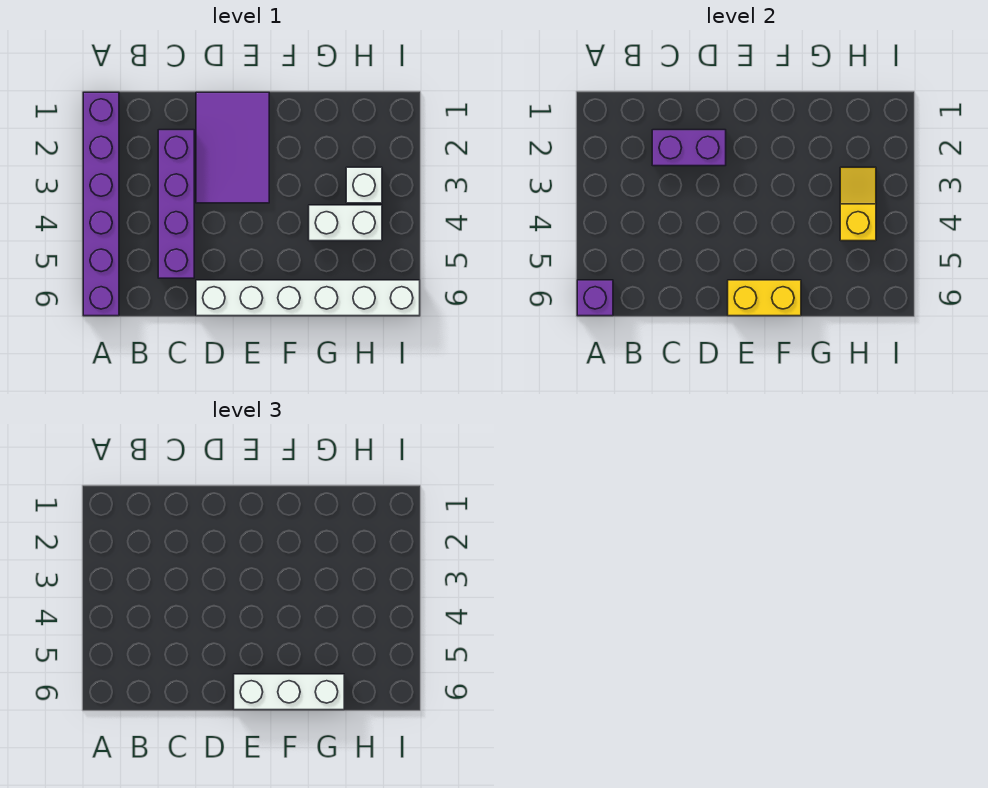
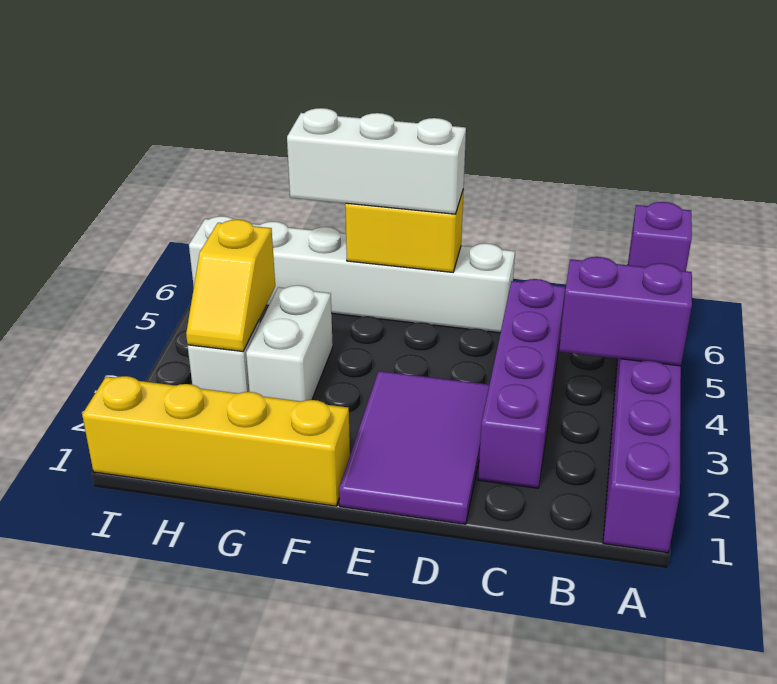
purple 1x2 brick [652,130,726,166] -> purple 1x2 brick moved to [559,257,692,366]
none -> yellow 1x4 brick [82,376,350,506]
white 1x2 brick [309,205,382,241] -> white 1x2 brick turned to [246,285,333,402]

